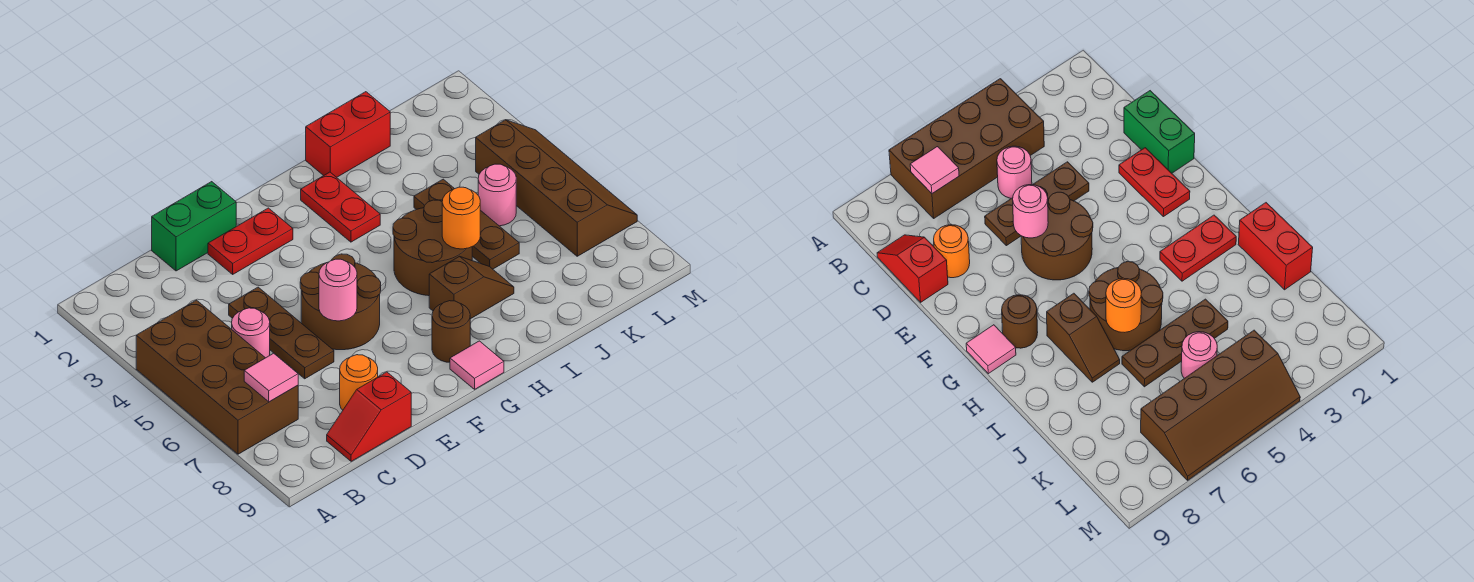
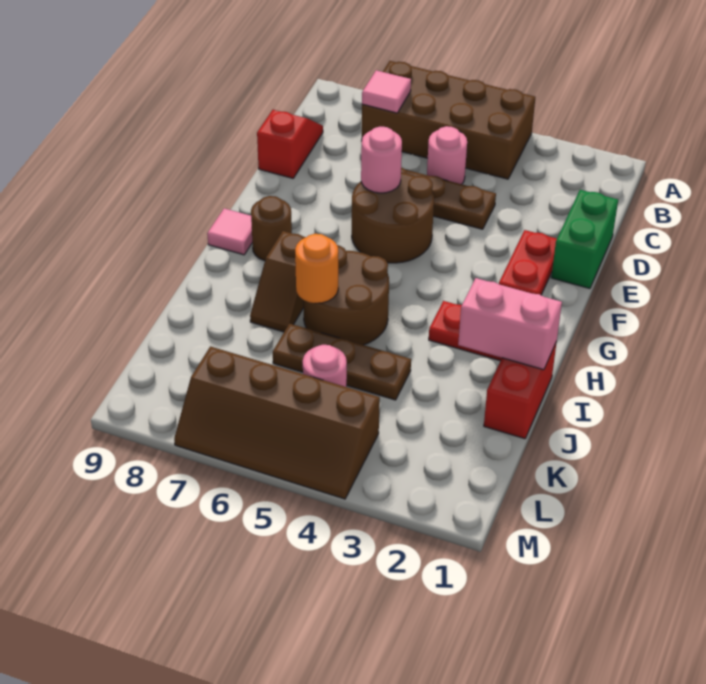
orange 1x1 round brick [340,355,378,410] -> none
none -> pink 1x2 brick [458,278,562,370]

